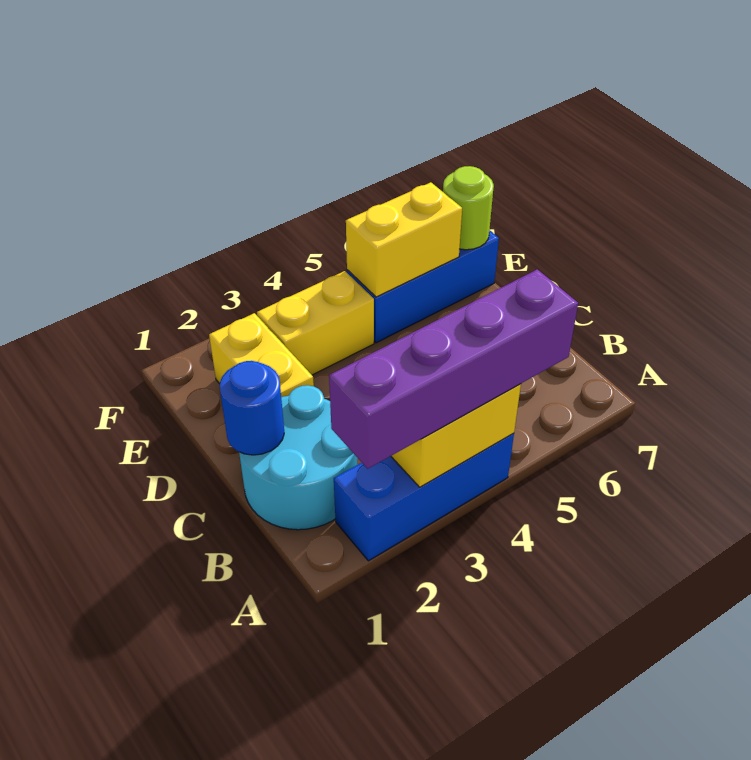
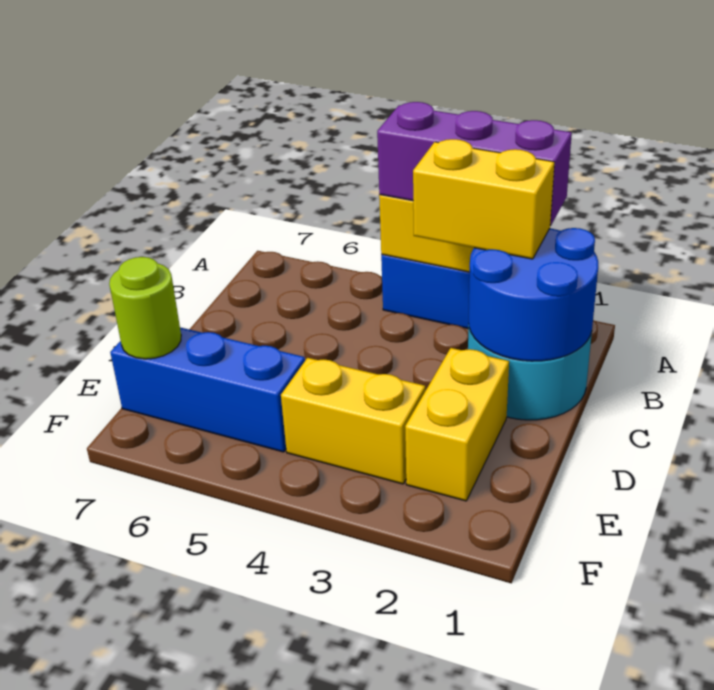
purple 1x4 brick [329,269,578,469] -> purple 1x3 brick [377,102,572,226]
blue 1x1 round brick [220,361,284,455] -> blue 2x2 round brick [469,228,598,361]
yellow 1x2 brick [346,182,462,297] -> yellow 1x2 brick moved to [413,139,554,259]

